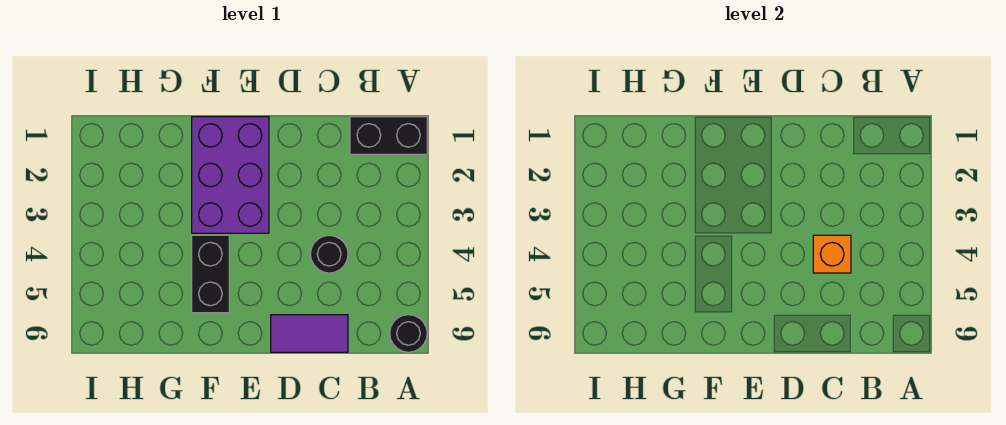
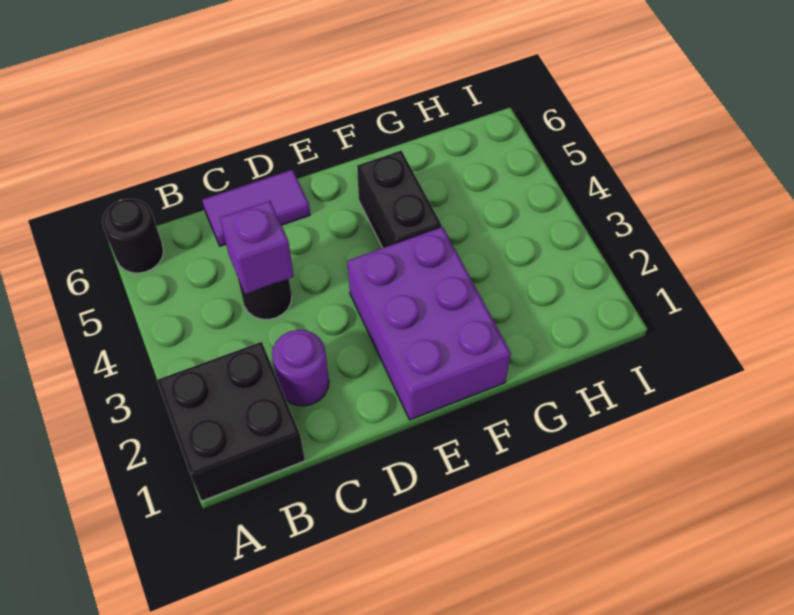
black 1x2 brick [350,117,427,154] -> black 2x2 brick [157,342,305,501]
none -> purple 1x1 round brick [272,330,329,406]
orange 1x1 brick [813,235,851,273] -> purple 1x1 brick [220,201,294,294]

